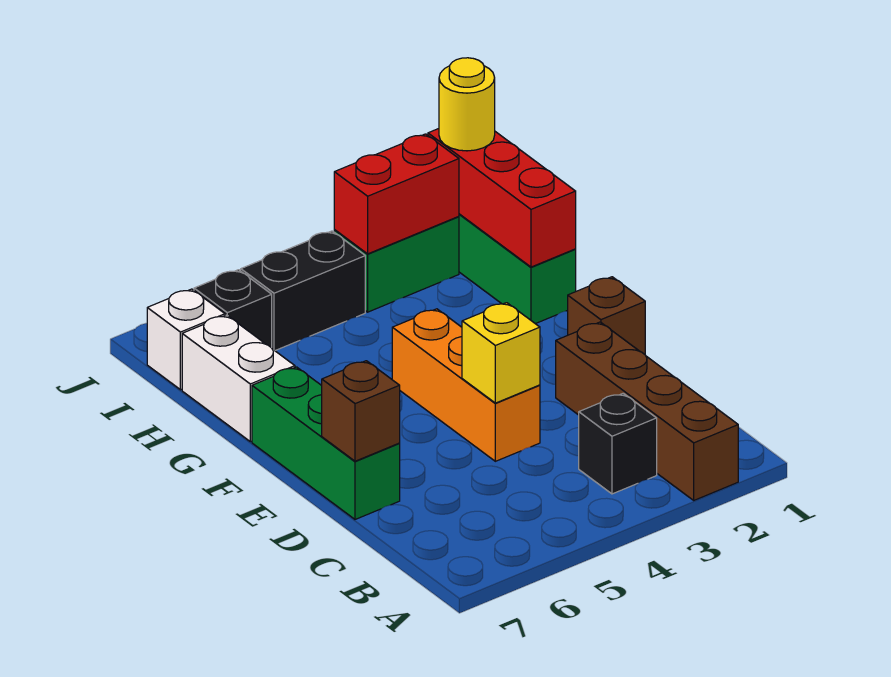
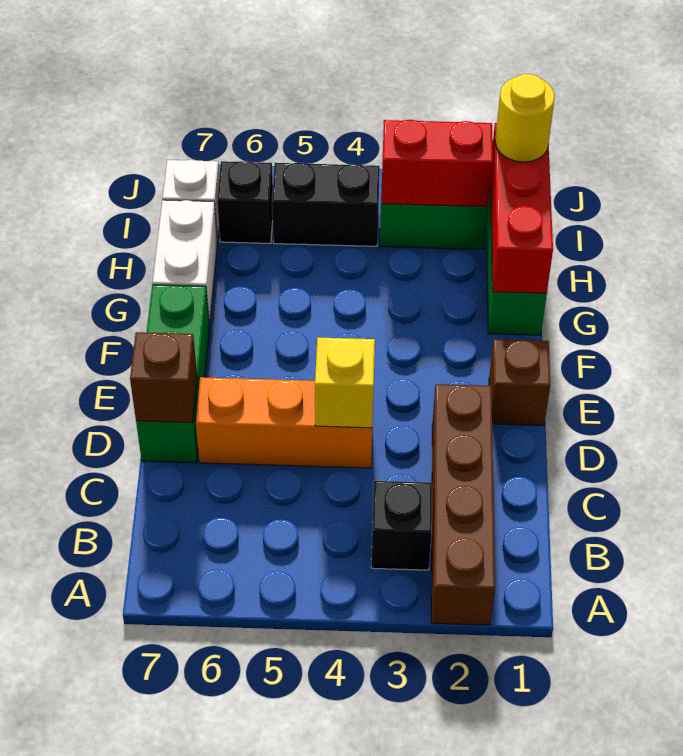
orange 1x3 brick [392,309,540,461] -> orange 1x3 brick turned to [196,377,372,468]

